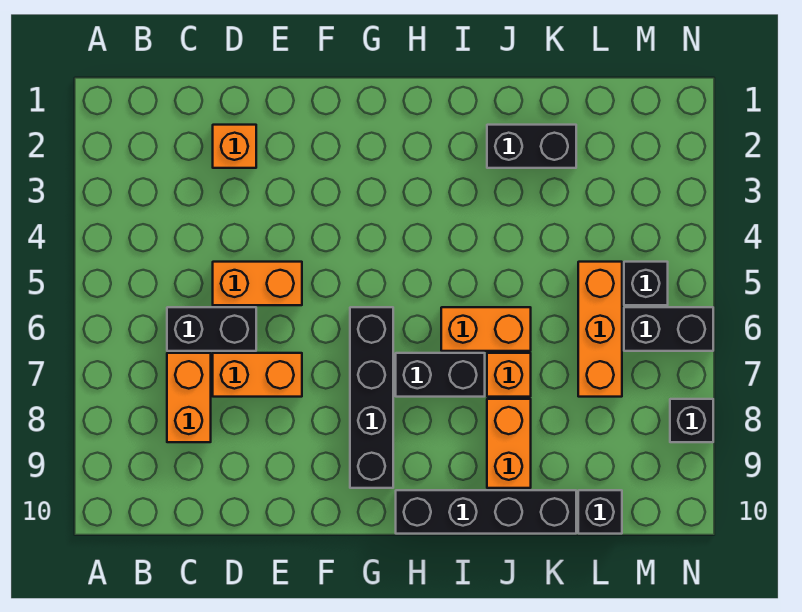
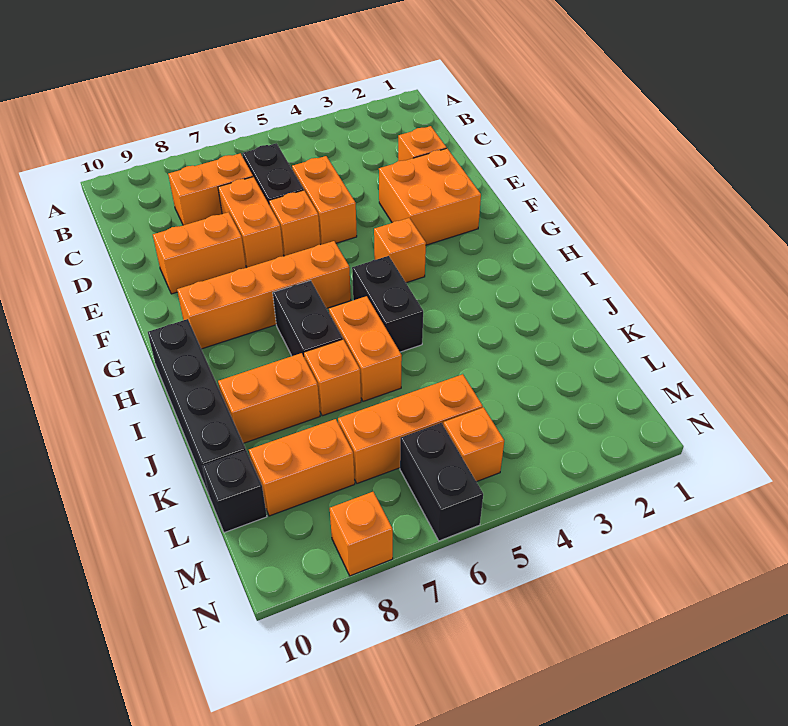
none -> orange 2x2 brick [379,148,481,245]
none -> orange 1x1 brick [269,190,320,256]
none -> orange 1x2 brick [153,212,246,294]
none -> orange 1x1 brick [374,218,426,283]
black 1x4 brick [350,307,393,488] -> orange 1x4 brick [177,241,351,349]
black 1x2 brick [487,125,576,168] -> black 1x2 brick moved to [352,256,423,352]
none -> orange 1x2 brick [249,419,355,516]
black 1x1 brick [624,262,668,305] -> orange 1x1 brick [443,407,504,482]
black 1x1 brick [670,399,713,442] -> orange 1x1 brick [330,492,393,576]

